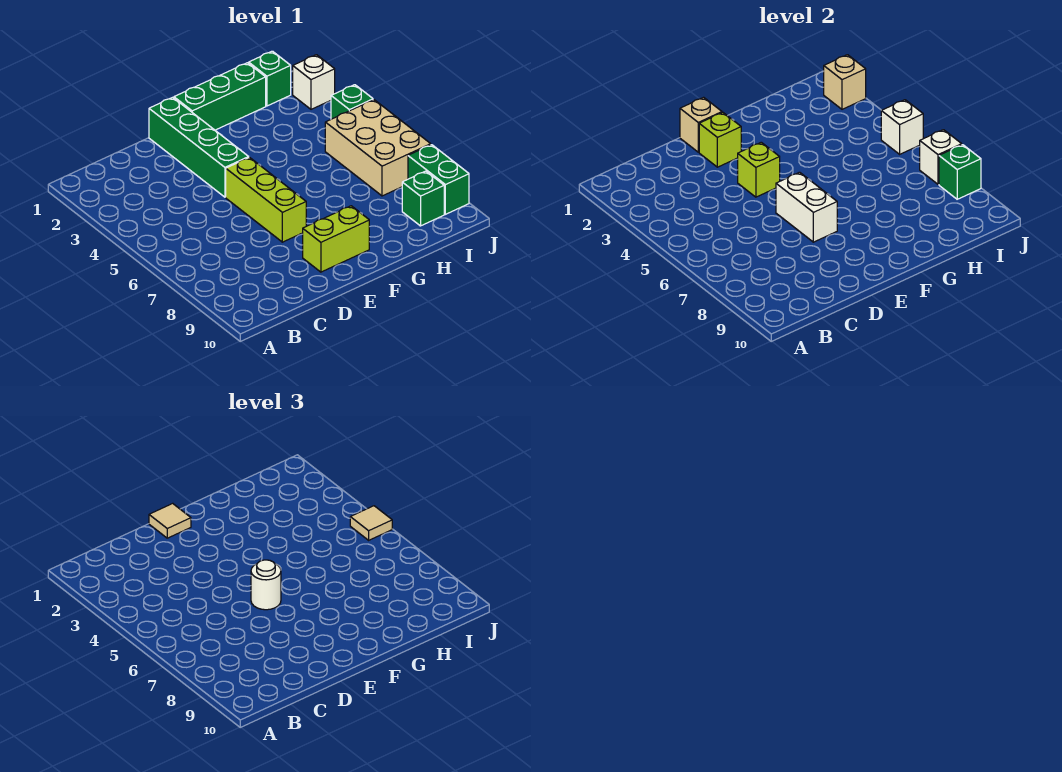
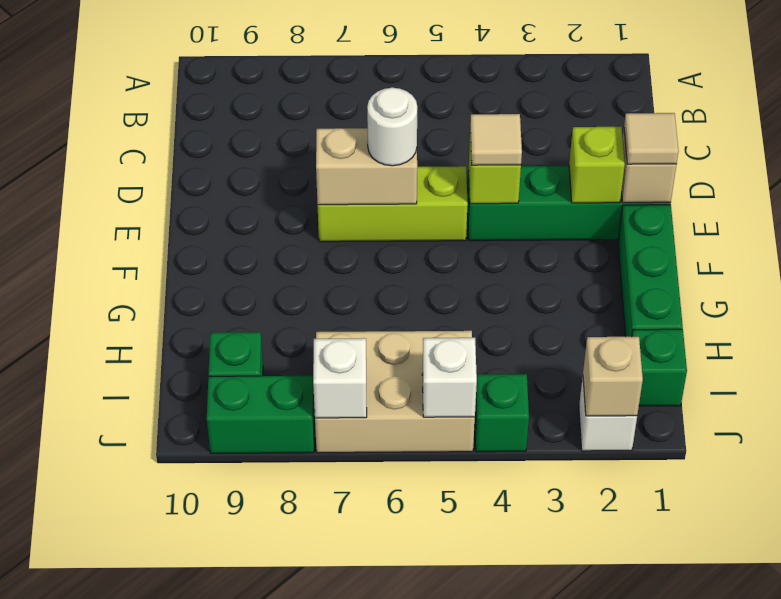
white 1x2 brick [776,172,837,242] -> tan 1x2 brick [316,128,417,205]
lime 1x2 brick [303,206,369,272] -> none
tan 1x1 tile [350,506,392,540] -> tan 1x1 tile moved to [470,114,522,165]
green 1x1 brick [939,145,981,199] -> none

